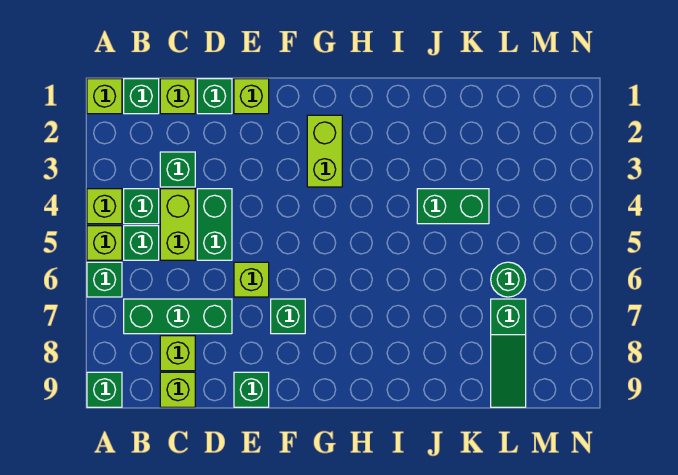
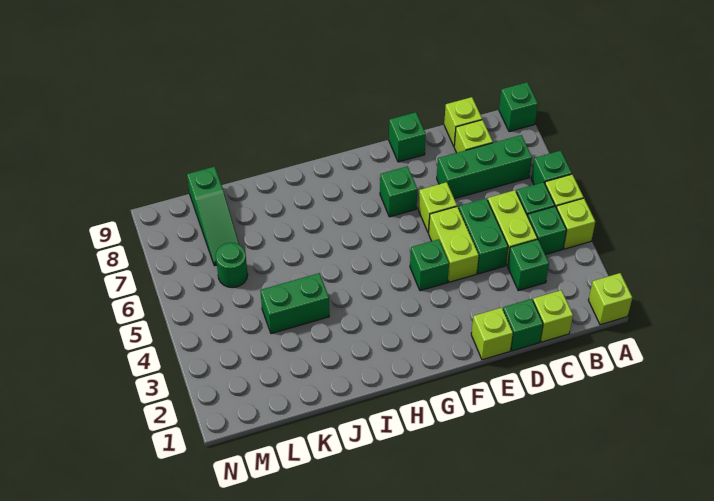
green 1x1 brick [124,79,159,114] -> green 1x1 brick moved to [410,239,449,291]
lime 1x2 brick [307,115,342,187] -> lime 1x2 brick moved to [429,207,479,282]
green 1x3 slope [491,299,526,407] -> green 1x3 slope turned to [187,167,239,266]

